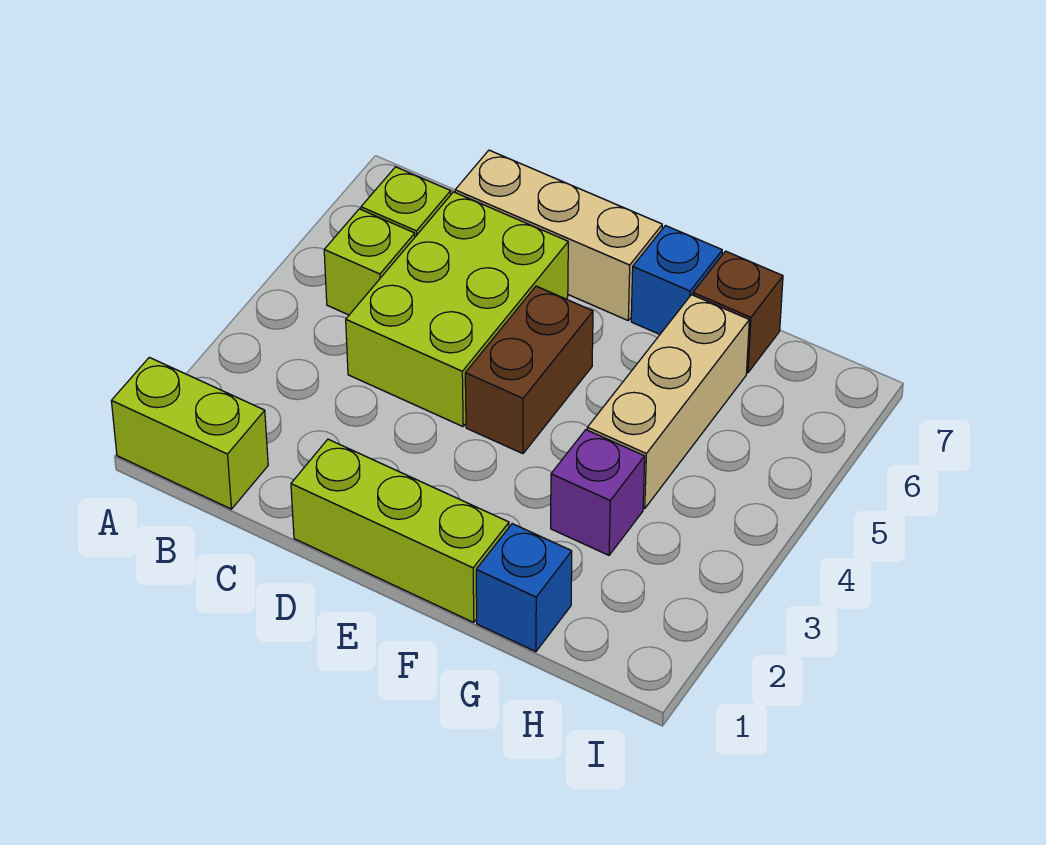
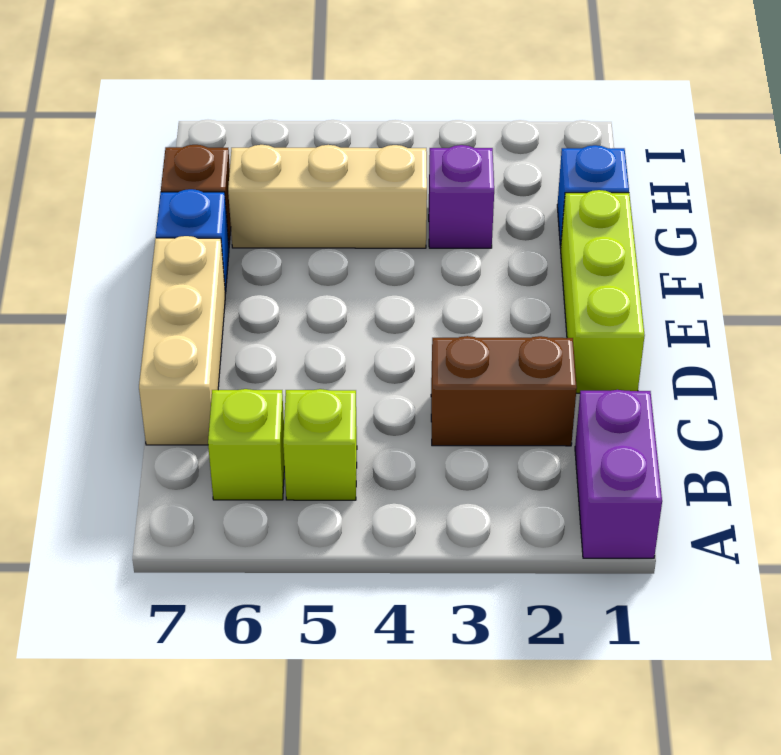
lime 1x2 brick [111,357,268,509] -> purple 1x2 brick [575,390,662,558]
lime 2x3 brick [346,192,568,427] -> none
brown 1x2 brick [465,286,593,454] -> brown 1x2 brick moved to [431,336,577,446]

